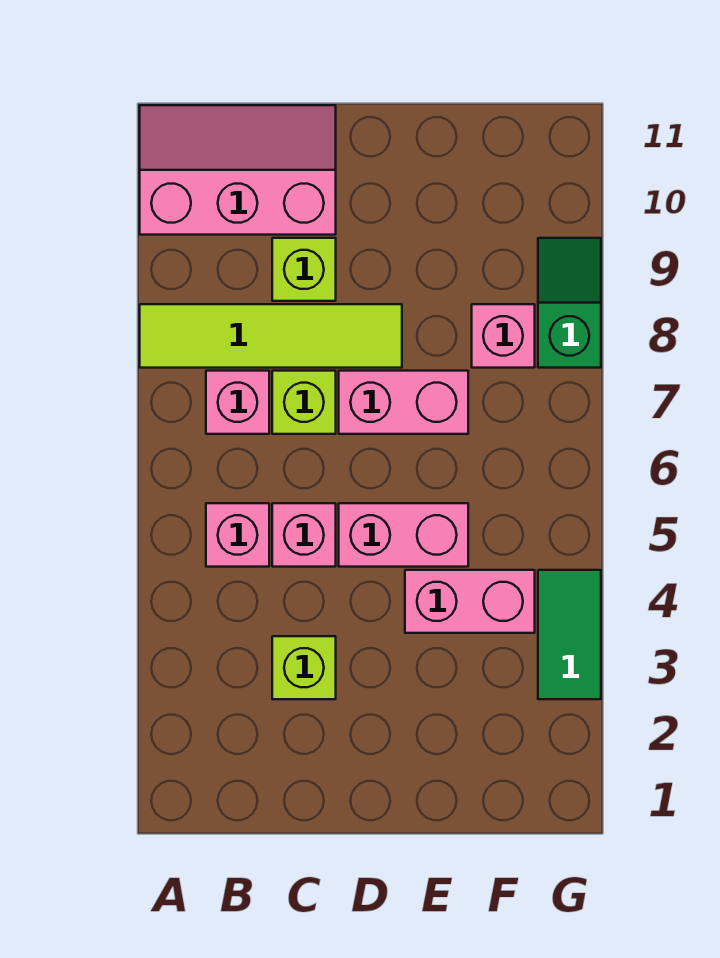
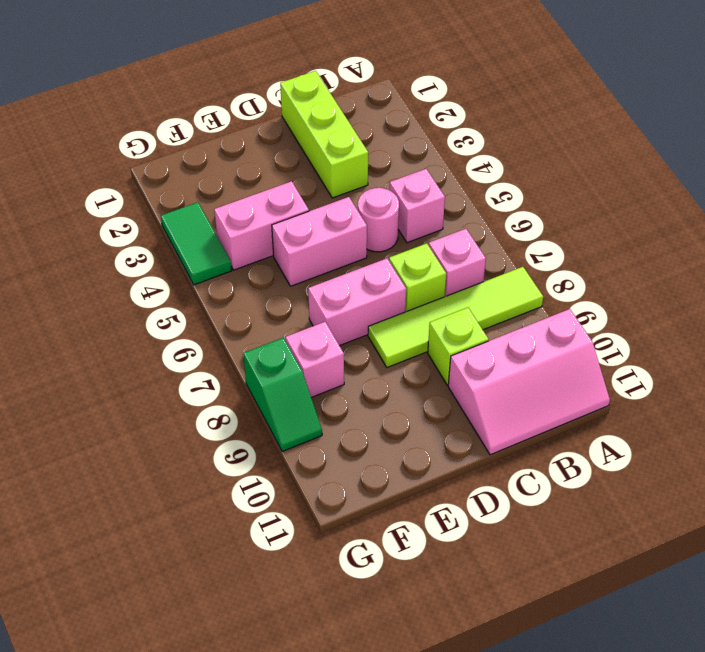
lime 1x1 brick [272,636,336,699] -> lime 1x3 brick [280,71,368,198]
pink 1x1 brick [272,503,336,567] -> pink 1x1 round brick [358,188,399,252]

